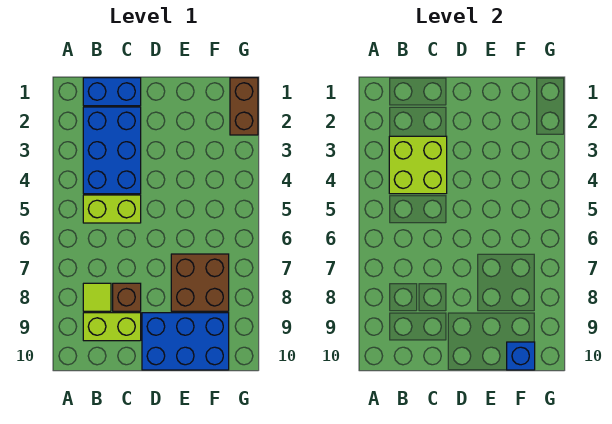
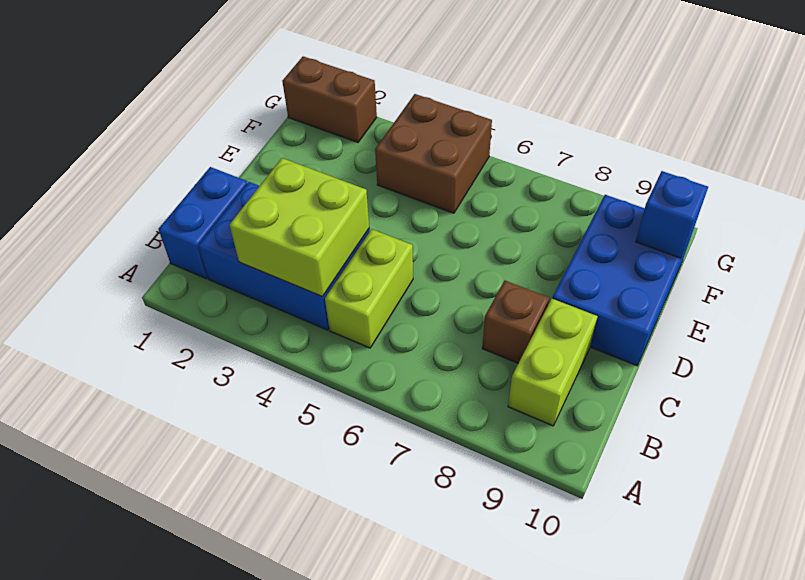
lime 1x1 tile [83,283,111,311] -> none
brown 2x2 brick [171,254,229,311] -> brown 2x2 brick moved to [375,94,492,213]

